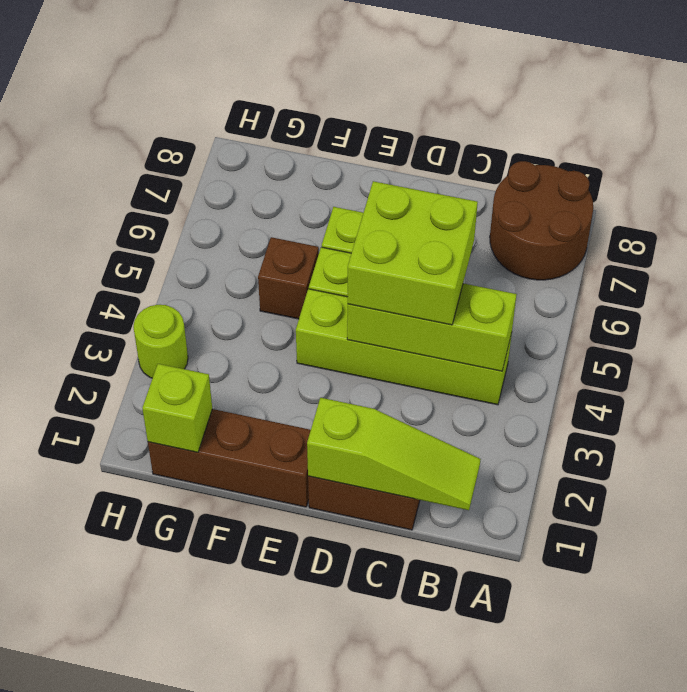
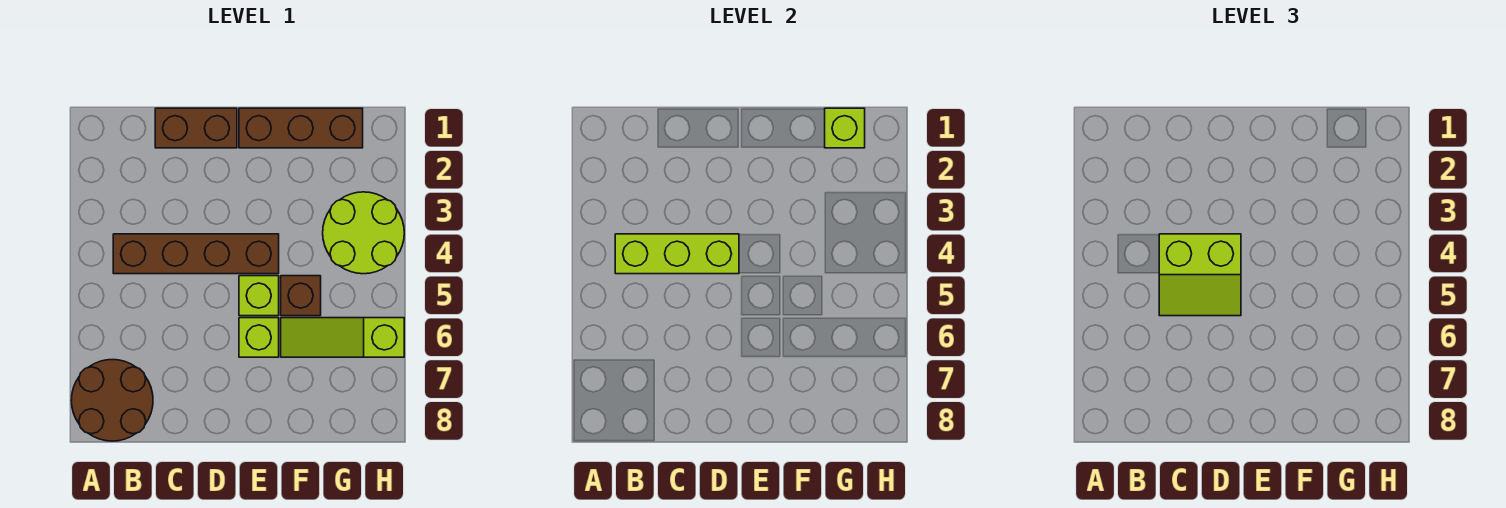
lime 1x3 slope [307,398,481,510] -> lime 1x3 slope moved to [281,318,404,357]
lime 1x4 brick [296,289,512,405] -> brown 1x4 brick [113,234,279,274]
lime 2x2 brick [348,181,478,325] -> lime 2x2 slope [1159,234,1241,316]
lime 1x1 round brick [133,305,188,378] -> lime 2x2 round brick [323,192,404,274]

